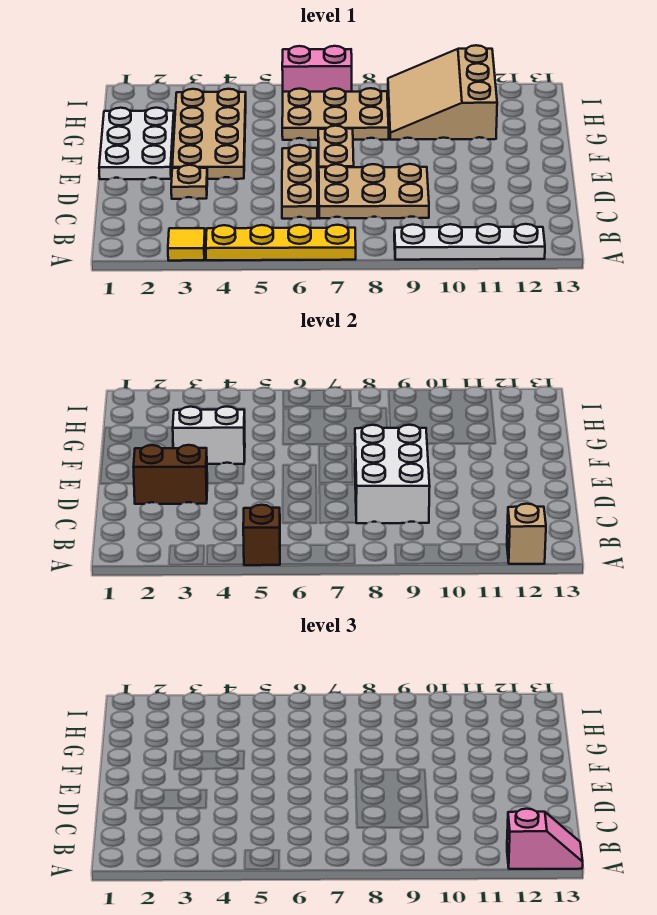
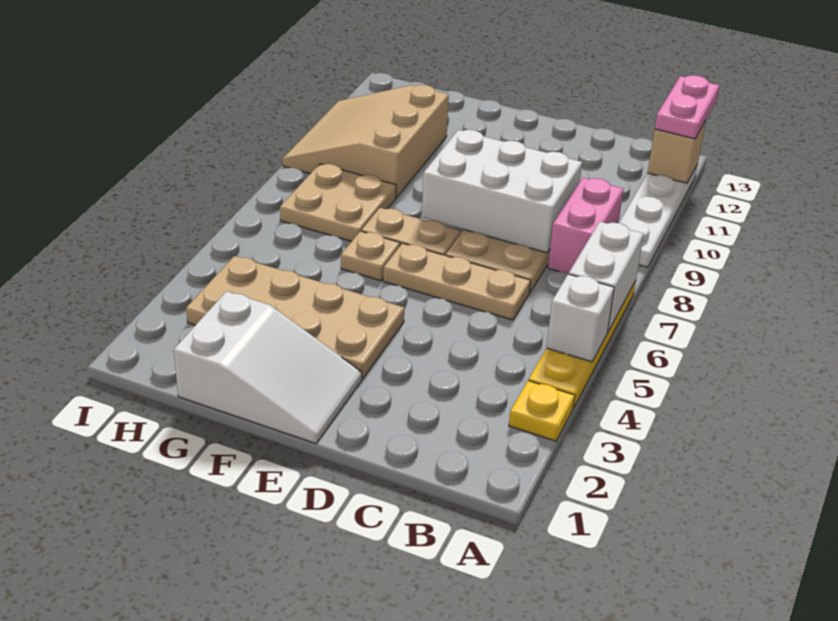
yellow 1x1 tile [168,228,205,261] -> yellow 1x1 plate [509,381,575,441]
brown 1x1 brick [243,505,280,565] -> white 1x1 brick [546,274,614,362]
pink 1x2 slope [507,809,583,869] -> pink 1x2 plate [655,75,719,139]
brown 1x2 brick [133,445,208,504] -> none
tan 1x1 plate [171,165,207,199] -> tan 1x1 plate moved to [341,231,400,281]
white 2x3 plate [99,108,174,179] -> white 2x3 slope [174,291,362,444]
white 1x2 brick [173,406,245,464] -> white 1x2 brick moved to [569,222,644,331]
tan 2x3 plate [282,88,389,140] -> tan 2x2 plate [280,164,396,242]
tan 3x3 slope [388,45,497,140] -> tan 3x3 slope turned to [283,85,449,198]
pink 1x2 brick [282,46,352,92] -> pink 1x2 brick moved to [548,178,623,274]

